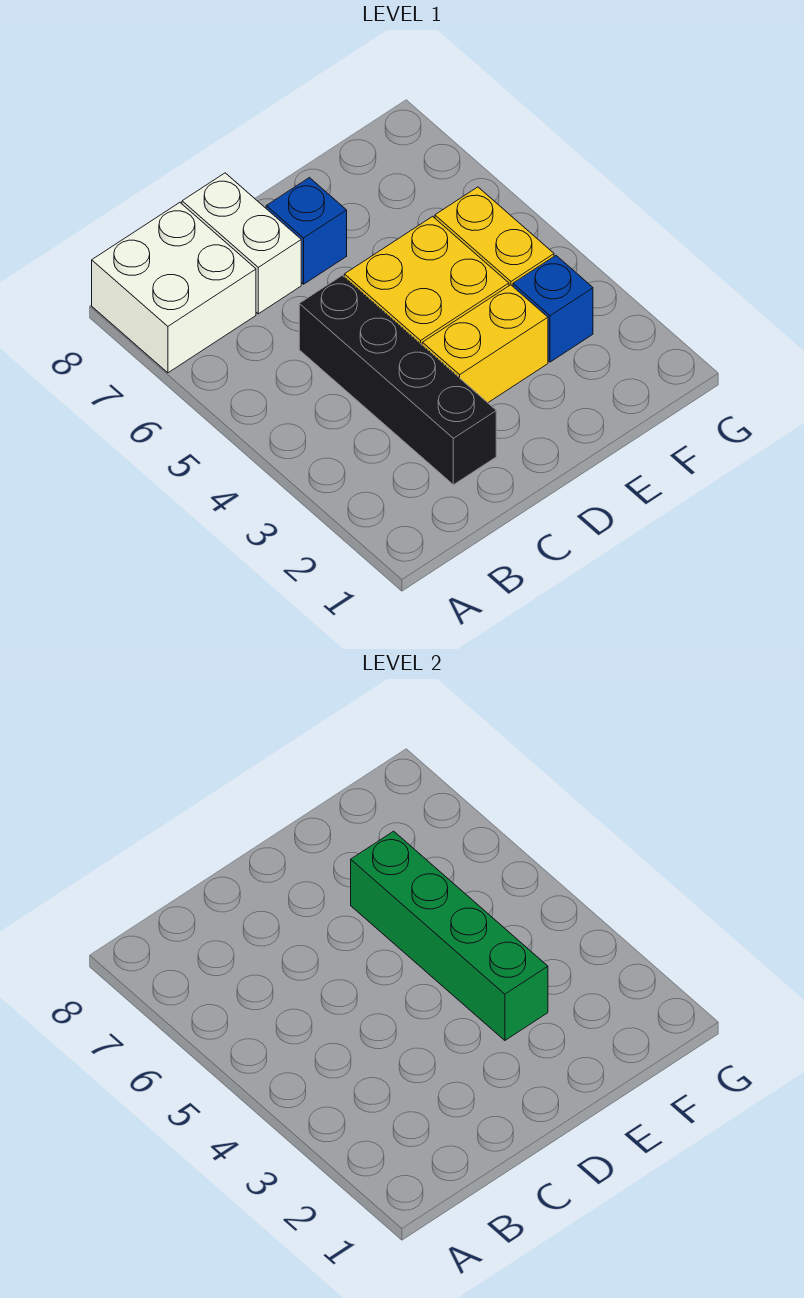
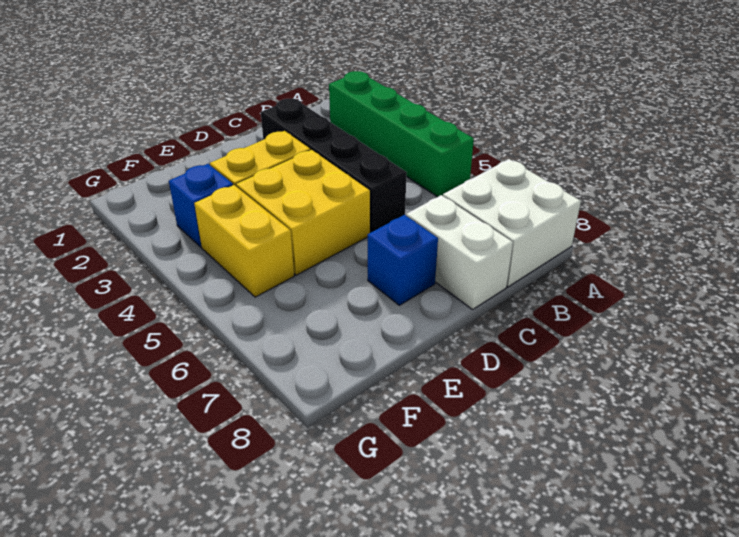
green 1x4 brick [351,831,548,1040] -> green 1x4 brick moved to [329,71,474,197]

